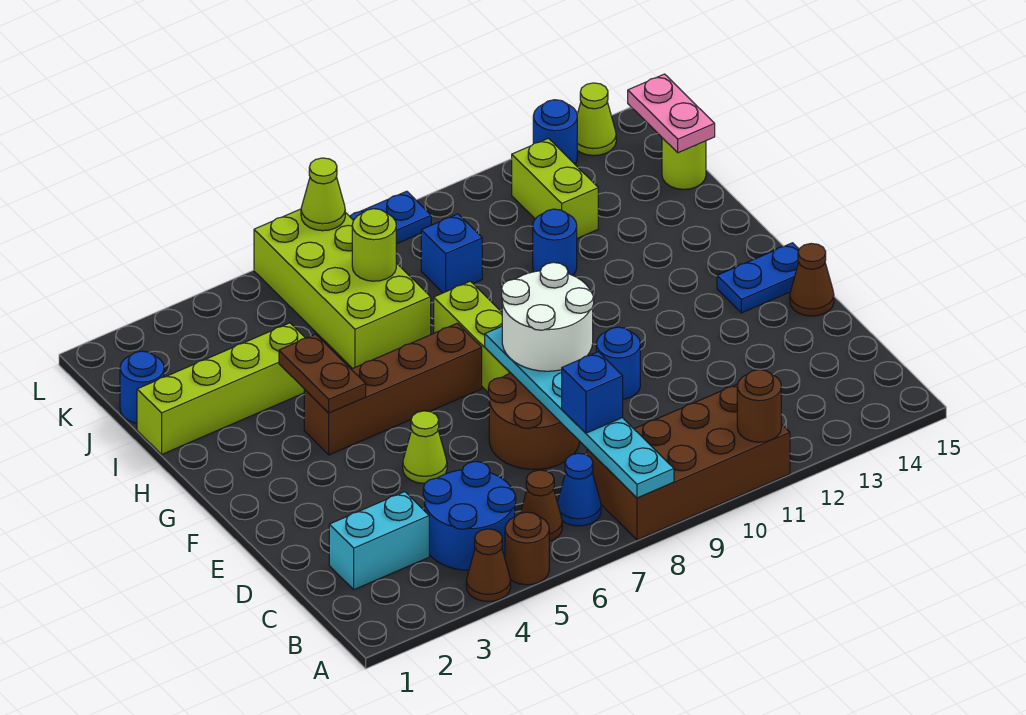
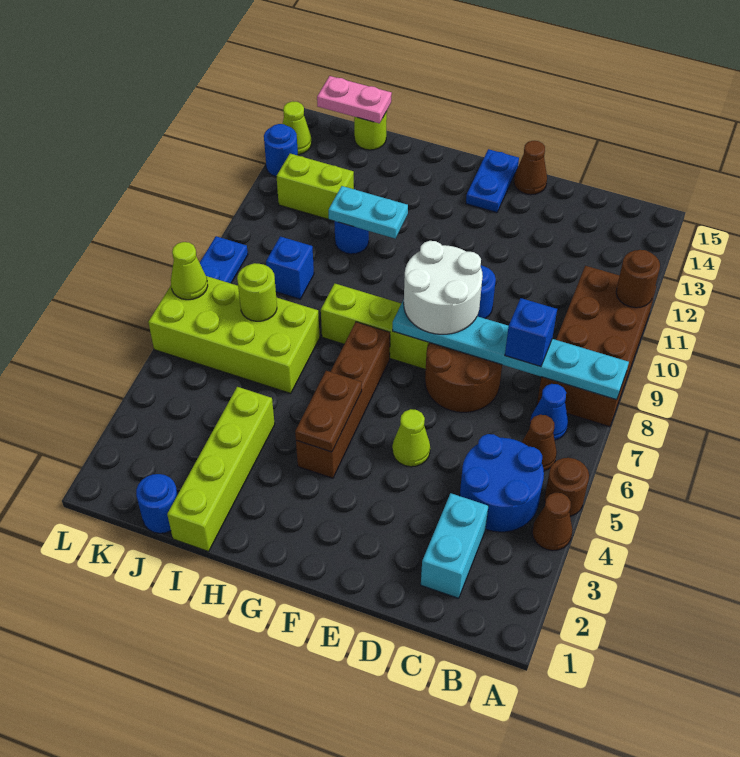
brown 1x2 plate [279,334,366,413] -> brown 1x2 plate turned to [295,371,362,452]
none -> cyan 1x2 plate [329,186,408,239]

